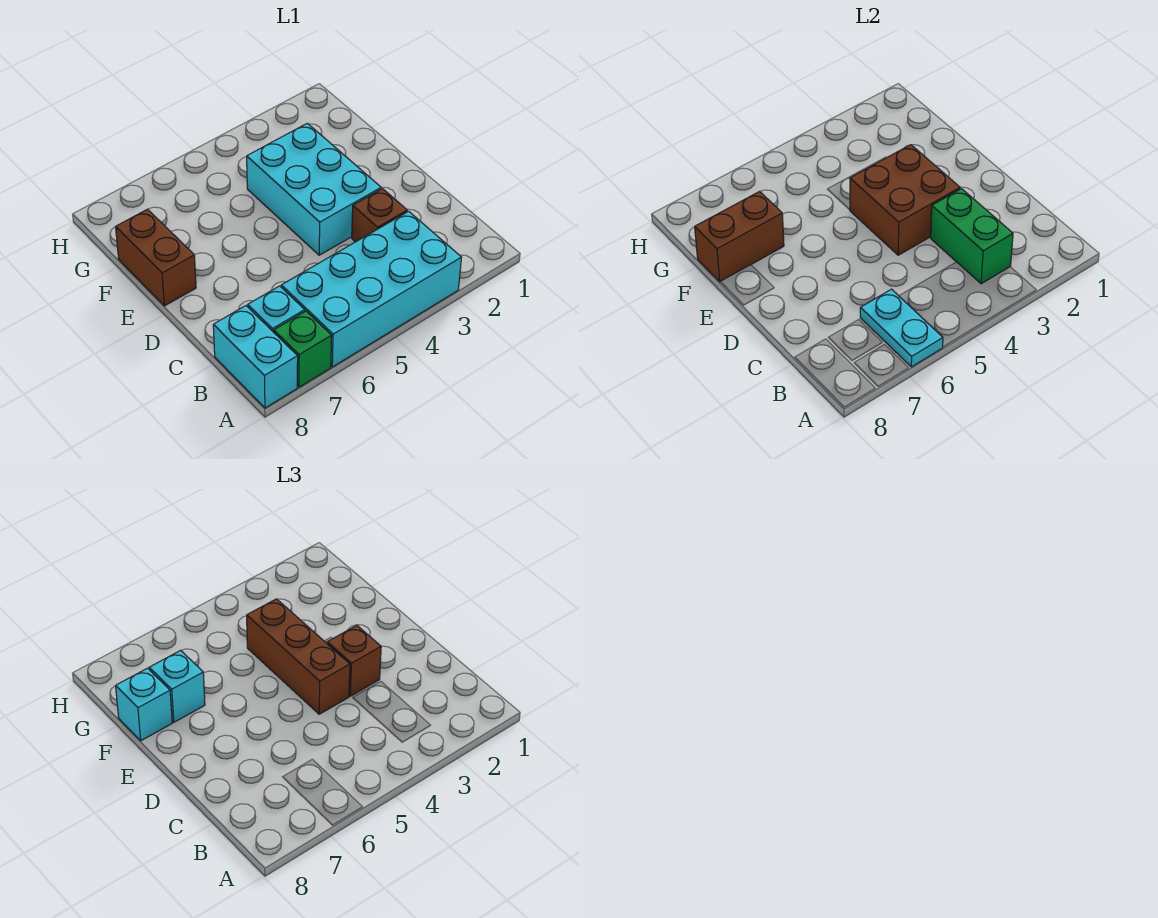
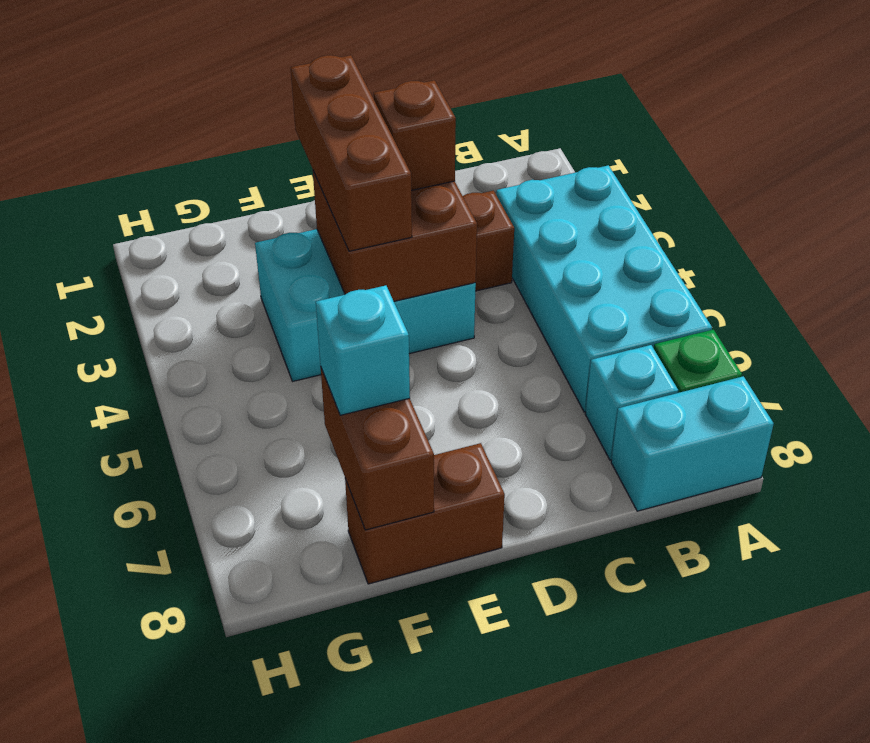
cyan 1x2 plate [860,289,943,367] -> none
green 1x2 brick [931,189,1013,284] -> none
brown 1x3 brick [247,599,350,714] -> brown 1x3 brick turned to [291,55,412,251]
cyan 1x1 brick [116,668,173,741] -> none

